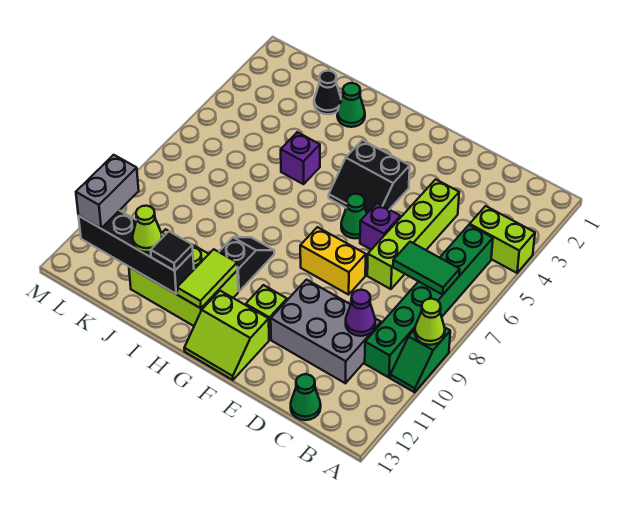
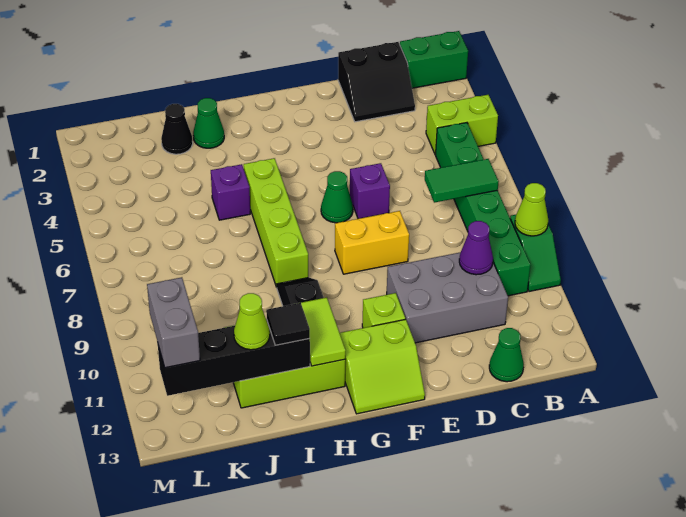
none -> green 1x2 brick [400,31,468,88]
lime 1x4 brick [367,179,459,289] -> lime 1x4 brick moved to [244,158,308,287]
black 2x2 slope [329,140,410,213] -> black 2x2 slope moved to [338,42,415,122]

